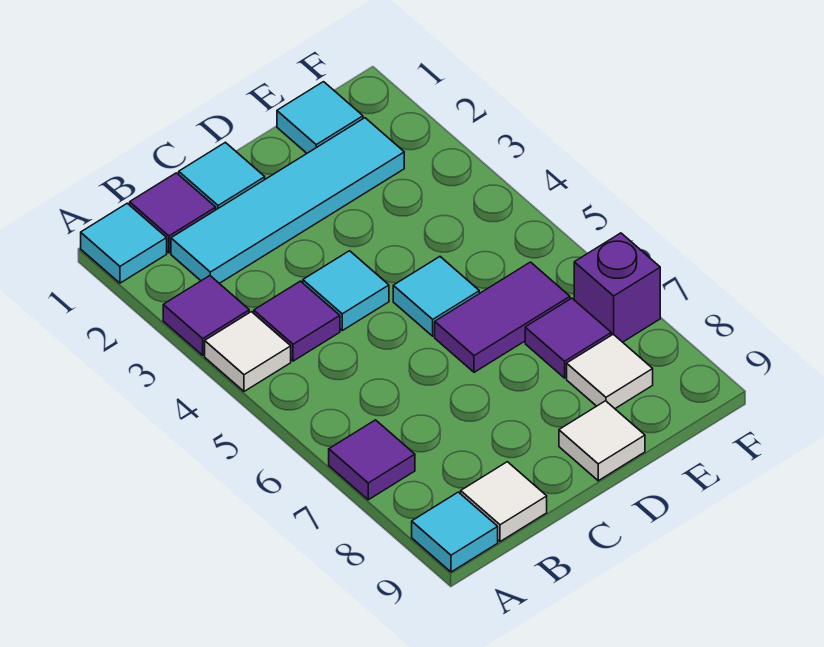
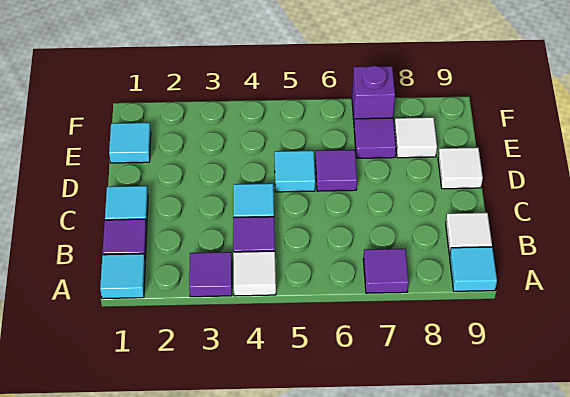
cyan 1x4 tile [171,118,404,283] -> none
purple 1x2 tile [435,262,570,372] -> purple 1x1 tile [315,150,357,191]

